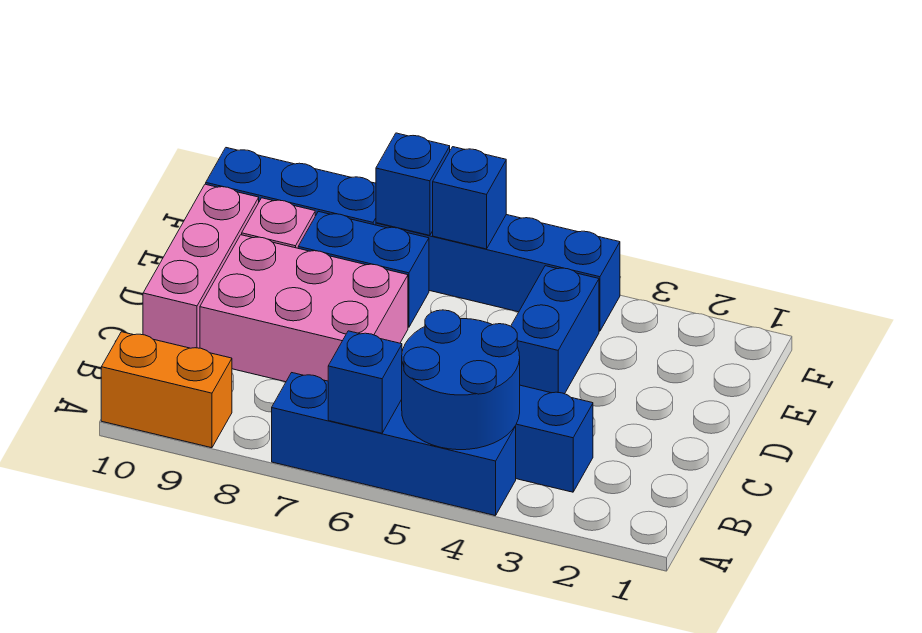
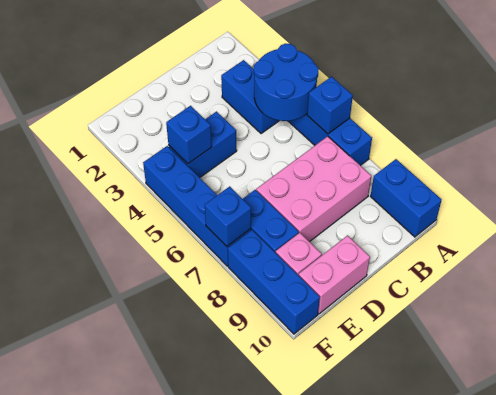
orange 1x2 brick [101,332,232,448] -> blue 1x2 brick [370,159,442,237]
pink 2x3 brick [200,235,408,382] -> pink 2x3 brick turned to [256,136,371,242]
pink 1x3 brick [143,184,259,348] -> pink 1x2 brick [299,236,370,314]
blue 1x1 brick [433,147,506,249] -> blue 1x1 brick moved to [166,106,212,164]

